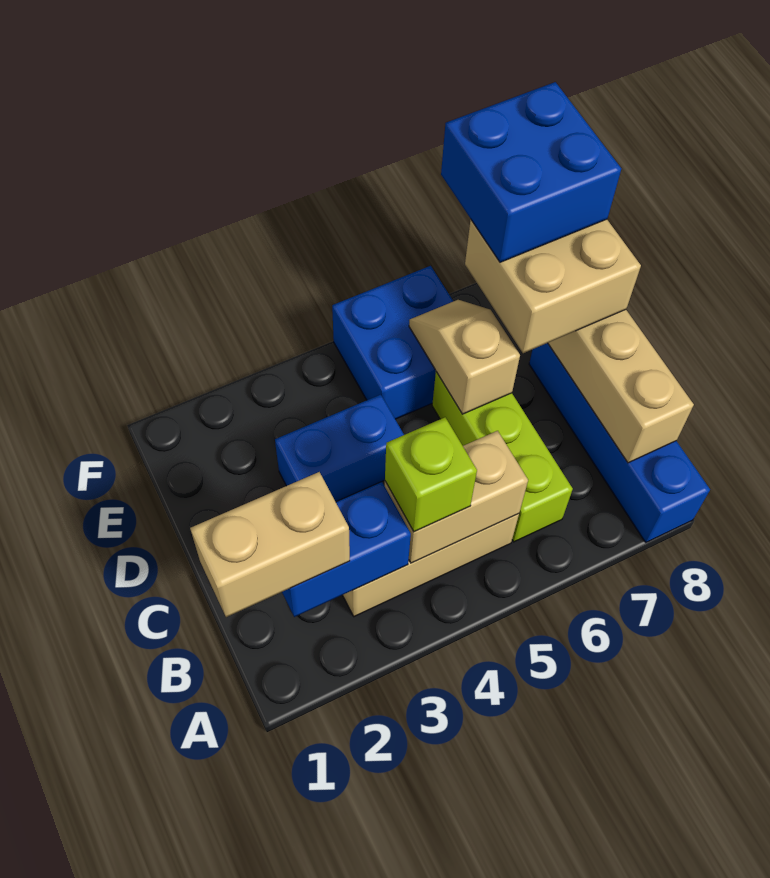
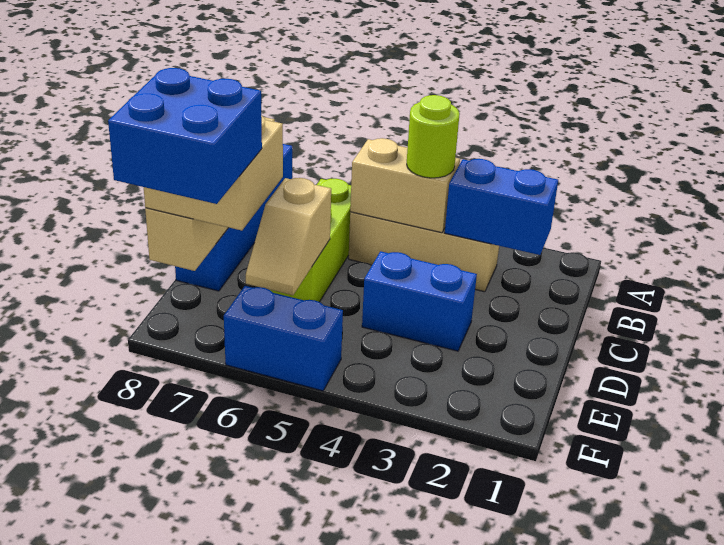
tan 1x2 brick [190,472,350,617] -> none
lime 1x1 brick [385,417,477,532] -> lime 1x1 round brick [407,95,460,178]
blue 2x2 brick [332,266,453,419] -> blue 1x2 brick [224,286,343,391]

